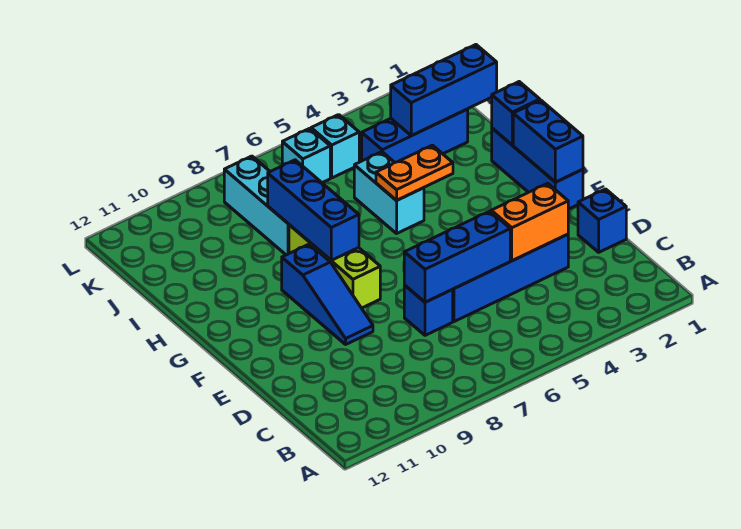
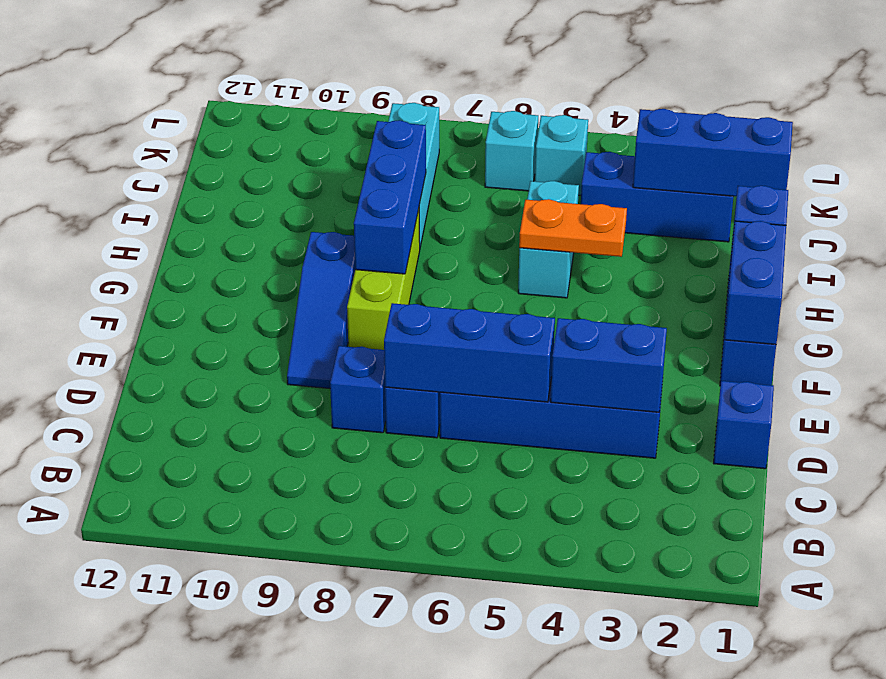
orange 1x2 brick [491,183,568,261] -> blue 1x2 brick [551,318,667,412]
none -> blue 1x1 brick [330,346,386,433]

